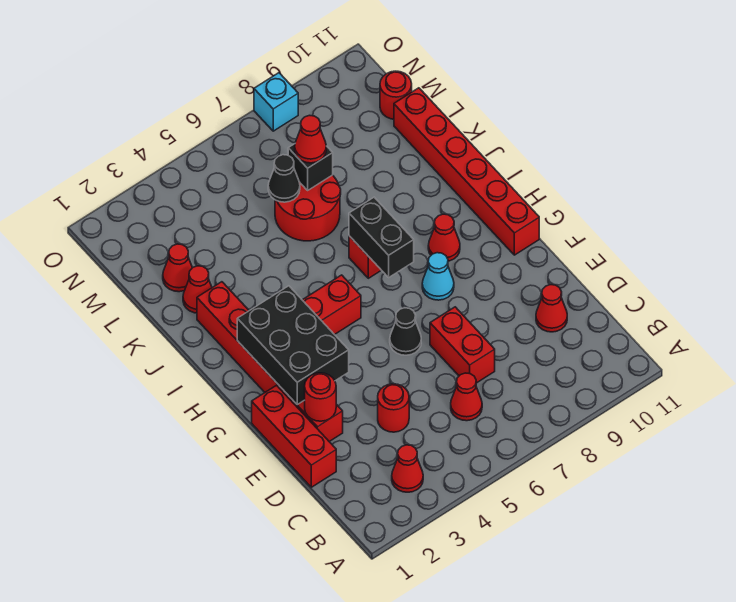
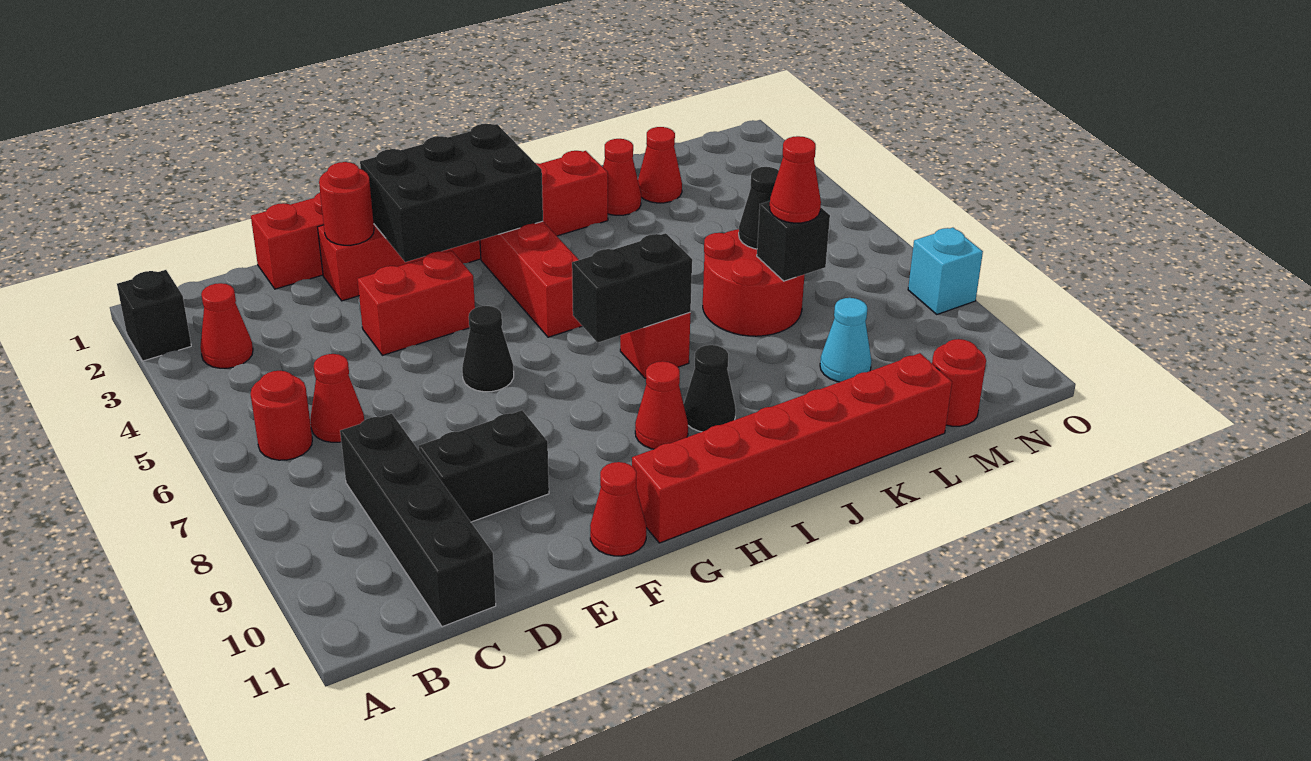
none -> black 1x1 brick [117,270,191,361]
none -> black 1x4 brick [340,414,496,627]
red 1x1 round brick [378,384,409,432] -> red 1x1 round brick moved to [251,371,312,460]
red 1x2 brick [430,307,495,383] -> red 1x2 brick moved to [358,251,475,355]
none -> black 1x2 brick [418,410,549,522]
red 1x1 cone [536,285,567,332] -> red 1x1 cone moved to [590,462,646,556]
cyan 1x1 cone [422,253,454,300] -> cyan 1x1 cone moved to [820,298,871,382]
none -> black 1x1 cone [684,345,736,432]

